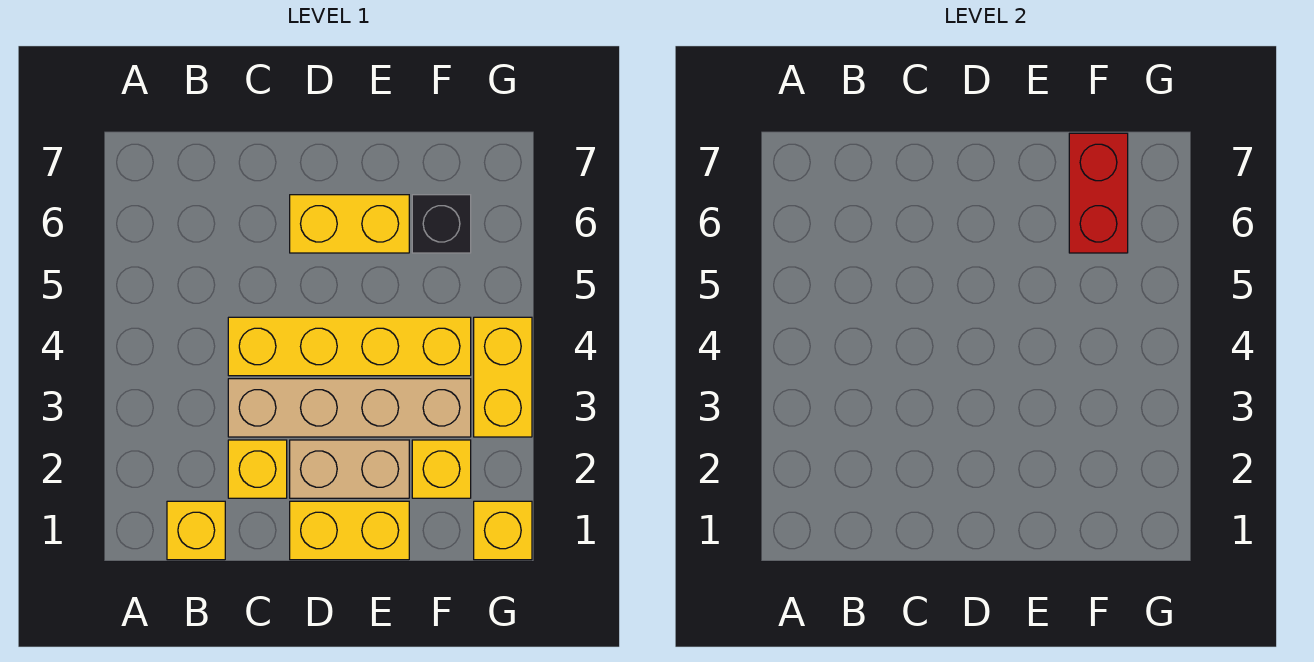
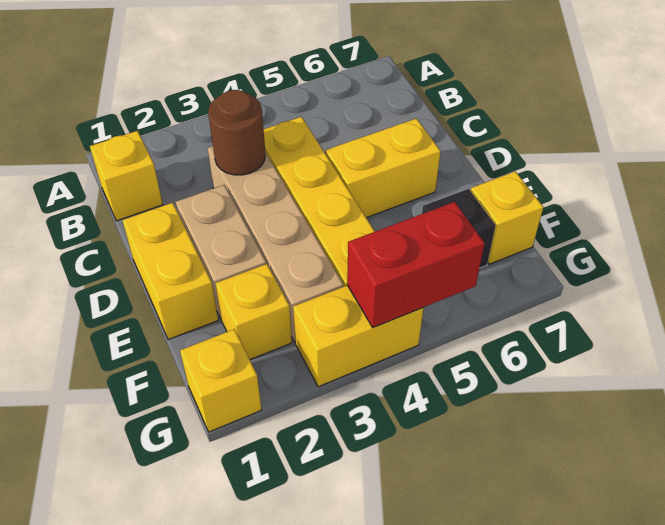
yellow 1x1 brick [228,440,287,498] -> yellow 1x1 brick moved to [471,171,543,264]
none -> brown 1x1 round brick [208,90,265,175]
yellow 1x2 brick [290,195,409,253] -> yellow 1x2 brick turned to [326,119,441,218]
red 1x2 brick [1069,133,1128,253] -> red 1x2 brick moved to [347,202,485,328]

